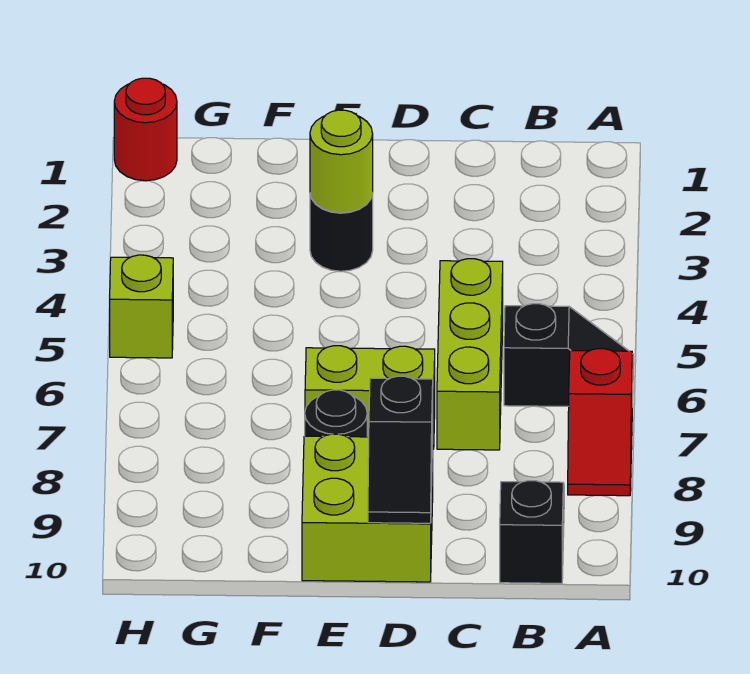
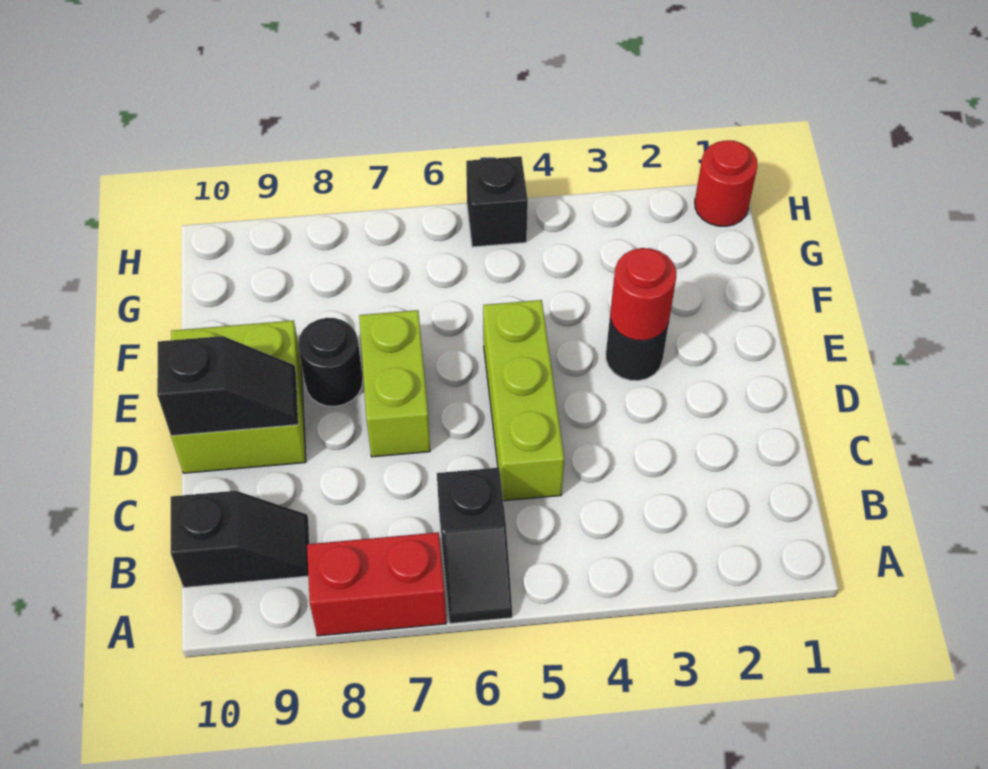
red 1x2 slope [568,349,632,496] -> red 1x2 brick [307,532,446,636]
lime 1x3 brick [437,259,503,450] -> lime 1x3 brick turned to [483,300,564,501]
black 1x2 slope [368,376,433,523] -> black 1x2 slope turned to [157,336,298,436]
lime 1x1 round brick [310,110,373,213] -> red 1x1 round brick [610,248,676,341]
lime 1x1 brick [110,255,173,358] -> black 1x1 brick [466,156,528,247]

